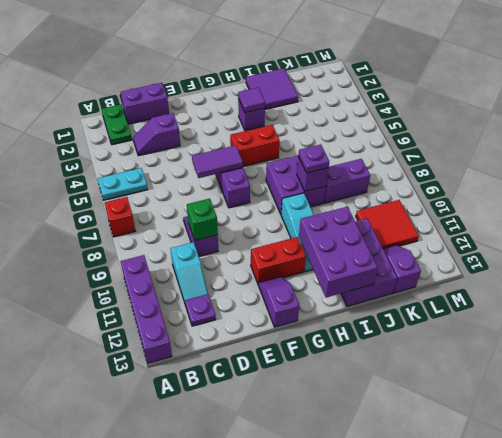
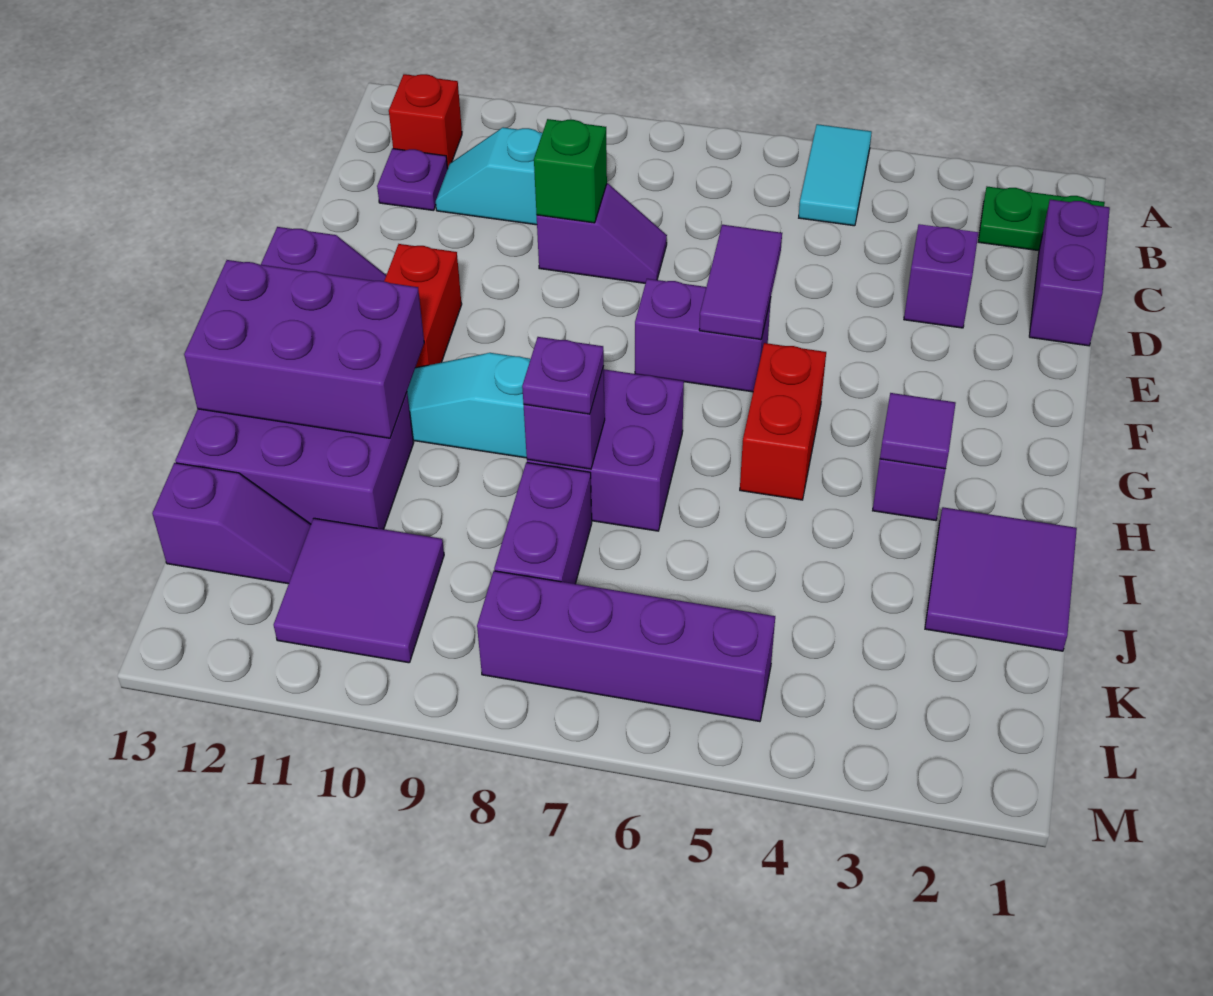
cyan 1x2 plate [98,168,148,200] -> cyan 1x2 tile [799,124,872,226]
red 1x1 brick [105,197,135,237] -> red 1x1 brick moved to [389,74,462,169]
purple 1x4 brick [120,255,172,363] -> purple 1x4 brick moved to [477,571,775,722]
red 2x2 tile [356,200,419,249] -> purple 2x2 tile [274,518,444,663]

